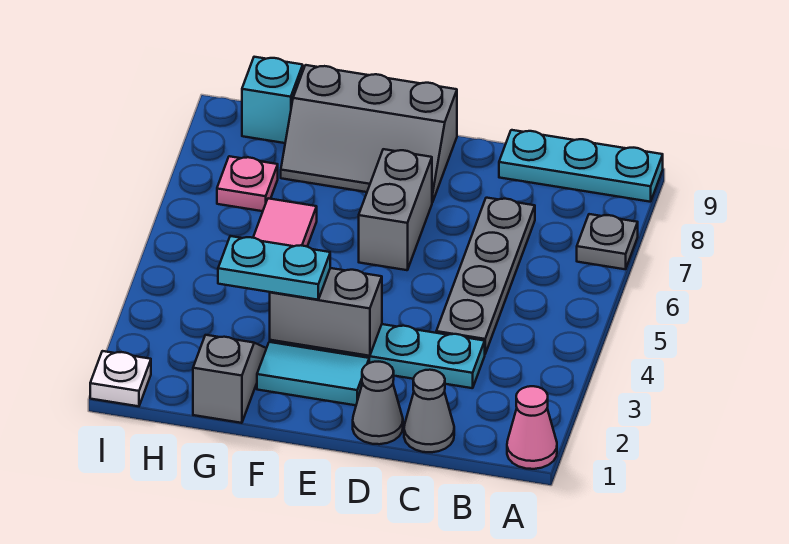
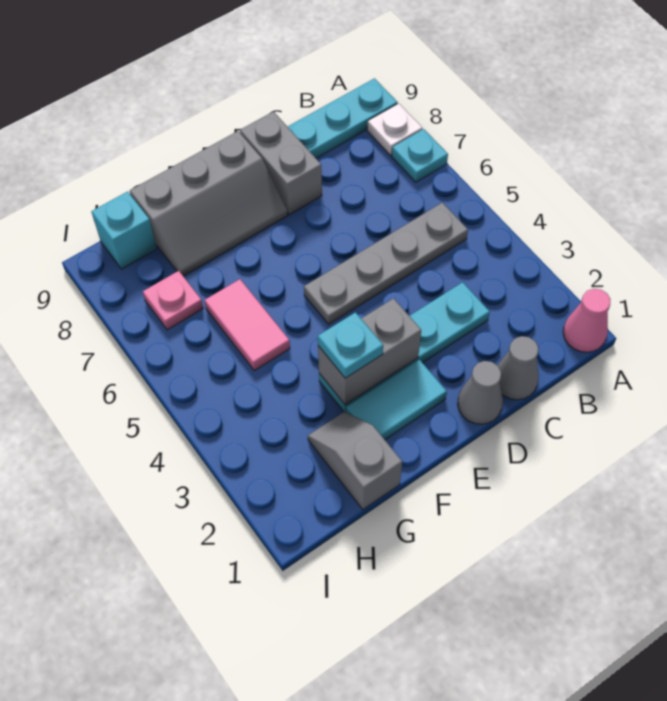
grey 1x1 plate [577,214,638,269] -> cyan 1x1 plate [392,129,448,182]
grey 1x4 plate [436,198,535,354] -> grey 1x4 plate turned to [304,203,468,324]
grey 1x2 brick [359,149,432,270] -> grey 1x2 brick moved to [240,112,322,214]
cyan 1x2 plate [218,236,330,300] -> cyan 1x1 plate [318,312,383,378]
white 1x1 plate [90,351,151,406] -> white 1x1 plate moved to [367,103,422,155]

